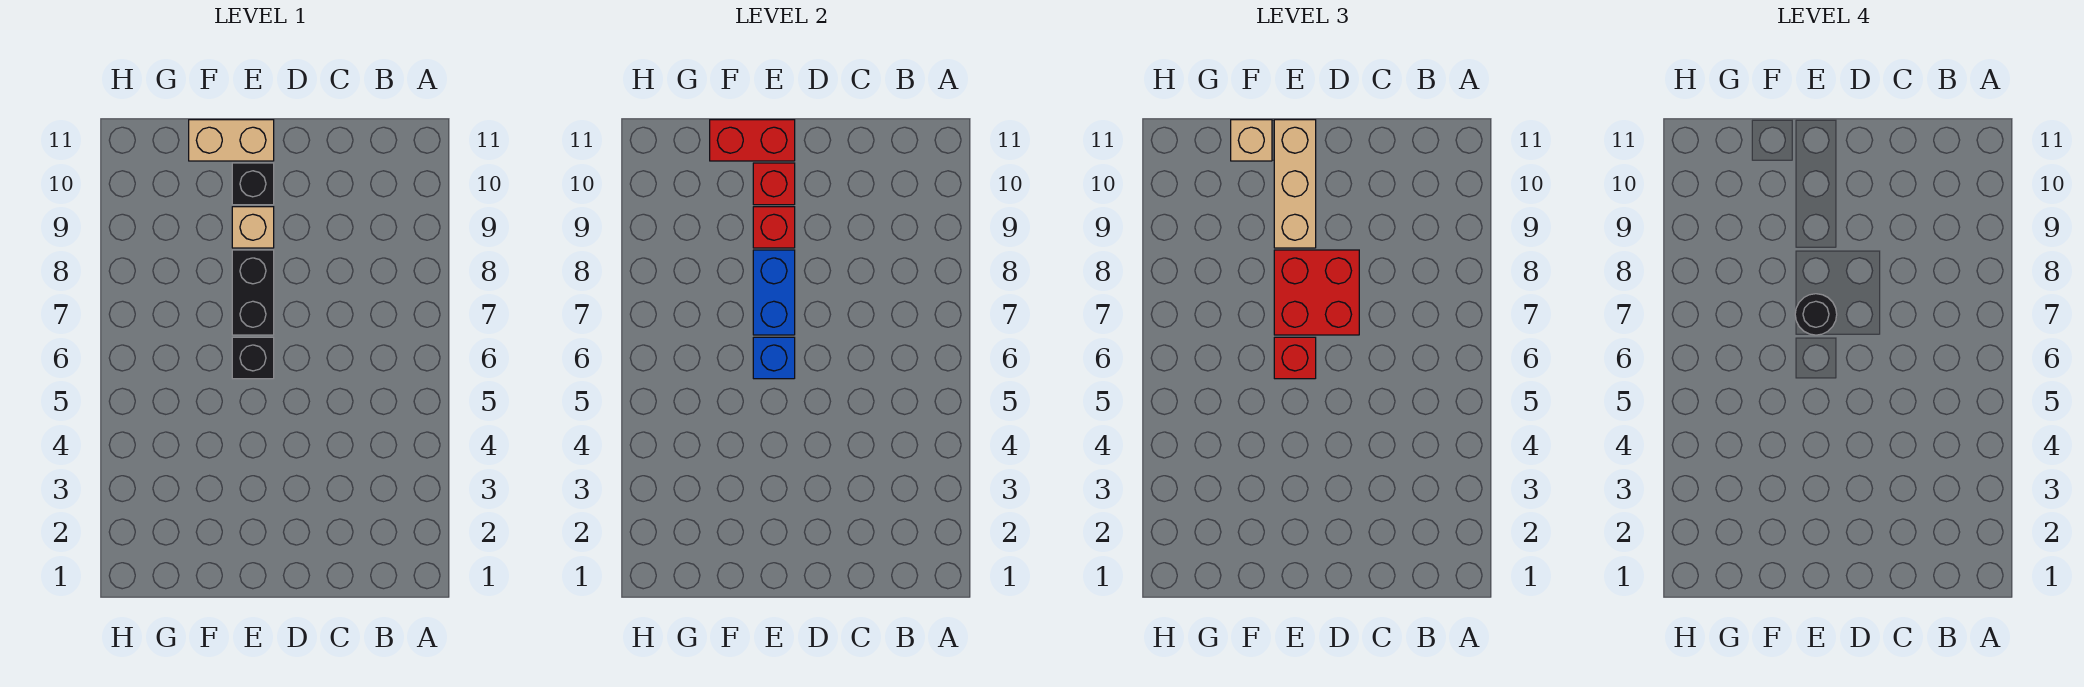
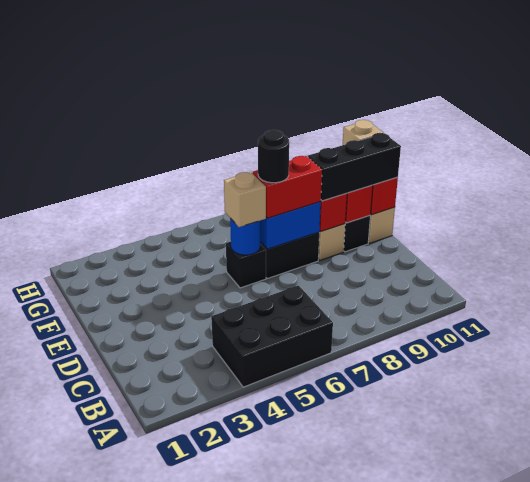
none -> black 2x3 brick [211,285,333,387]
red 2x2 brick [1274,250,1359,335] -> red 1x2 brick [253,156,322,218]
blue 1x1 brick [753,337,795,379] -> blue 1x1 round brick [230,218,260,255]
red 1x1 brick [1274,337,1316,379] -> tan 1x1 brick [224,172,266,227]
tan 1x3 brick [1274,120,1316,248] -> black 1x3 brick [308,133,401,201]

